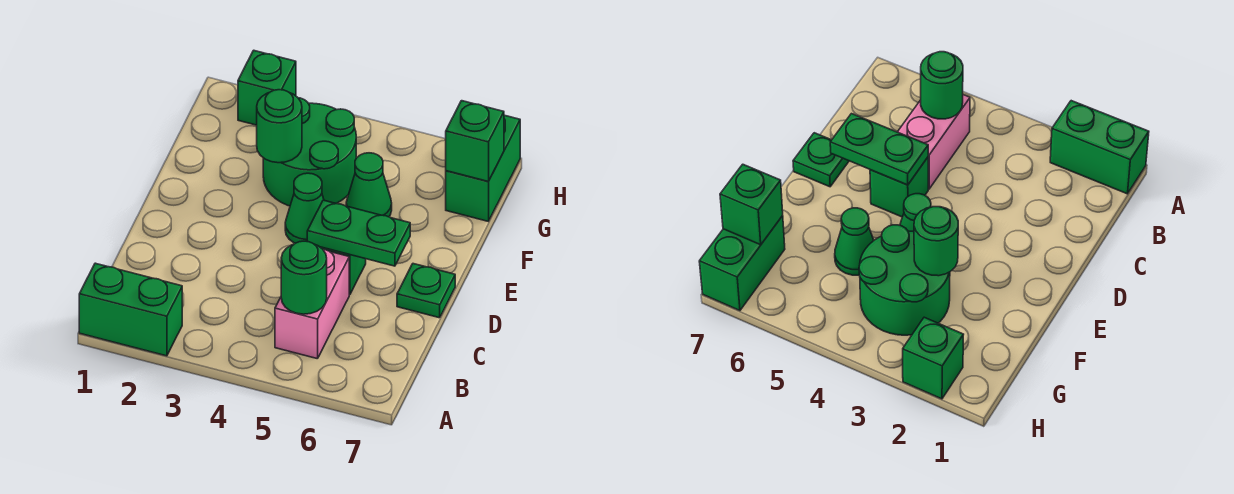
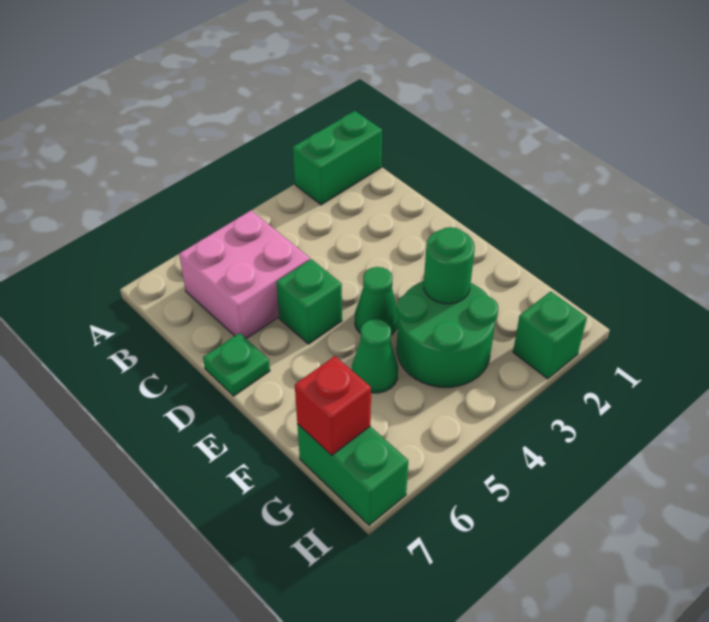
pink 1x2 brick [275,249,349,359] -> pink 2x2 brick [179,210,310,339]
green 1x1 round brick [281,241,327,314] -> none
green 1x2 plate [307,200,410,266] -> none
green 1x1 brick [446,101,504,182] -> red 1x1 brick [295,356,371,455]

